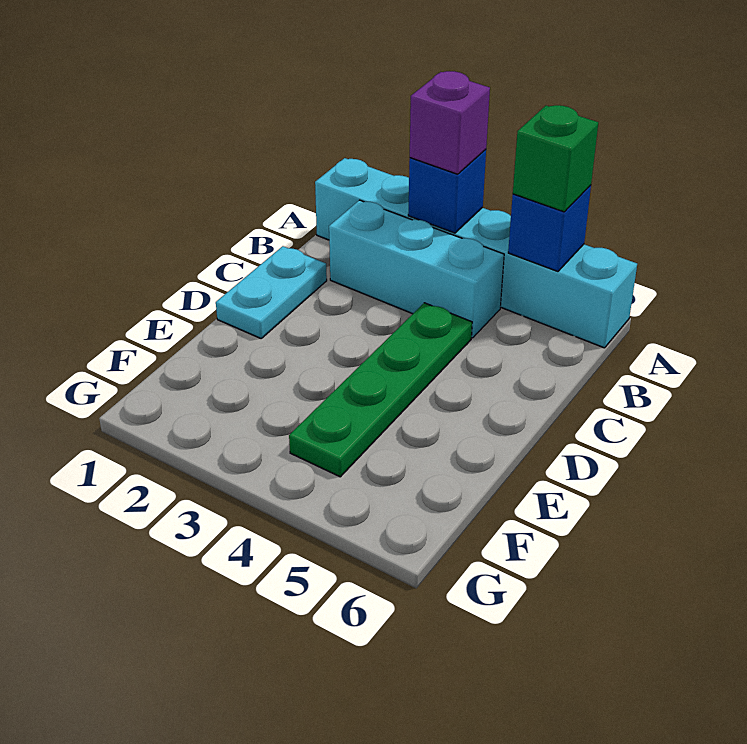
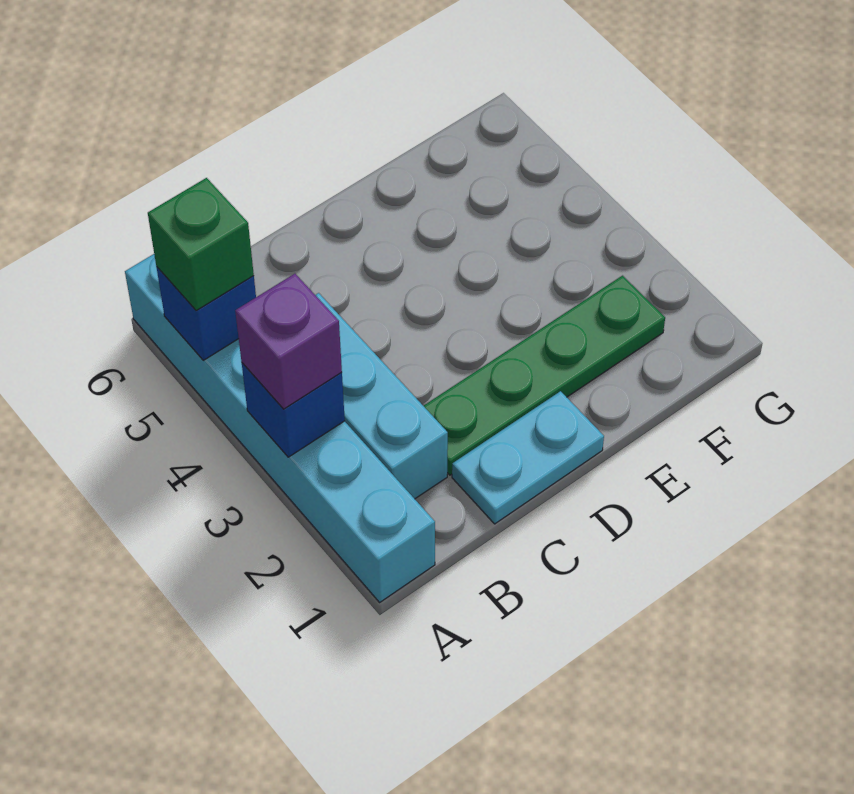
green 1x4 plate [289,303,472,477] -> green 1x4 plate moved to [424,276,665,475]

